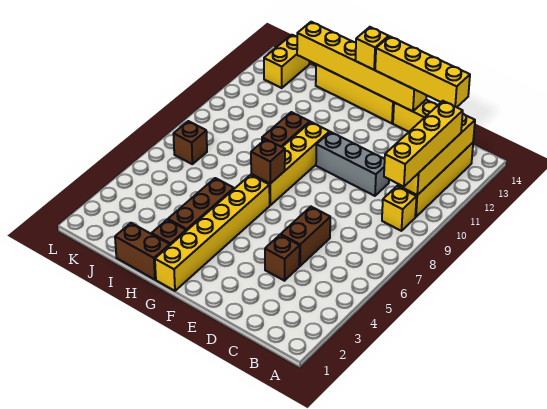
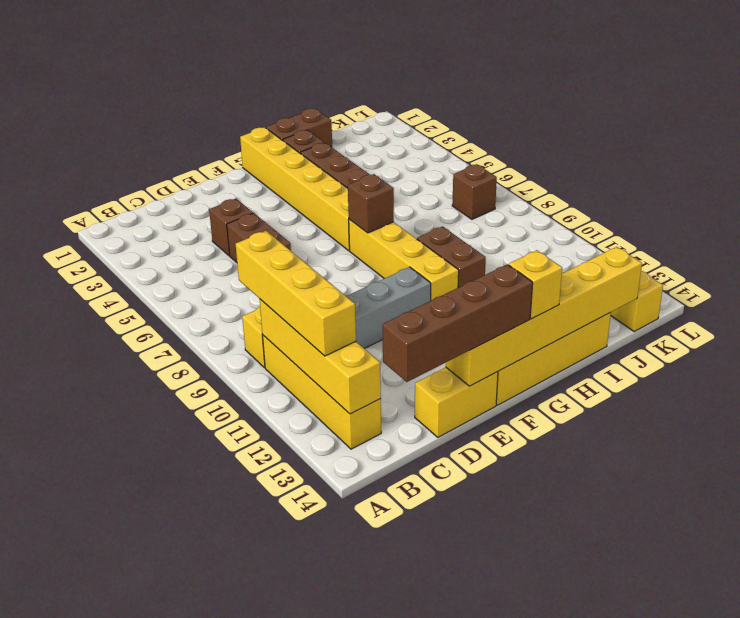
yellow 1x4 brick [375,36,470,107] -> brown 1x4 brick [382,264,533,382]

